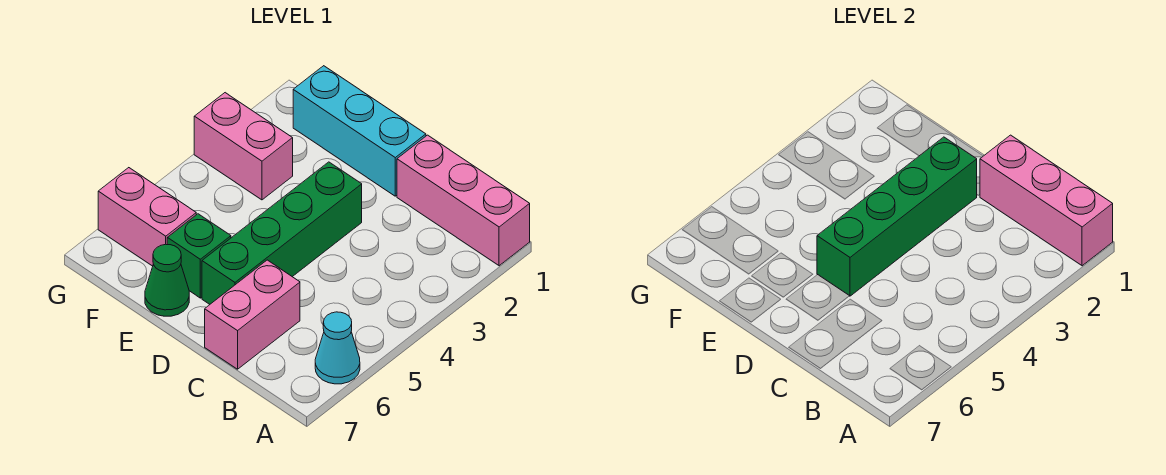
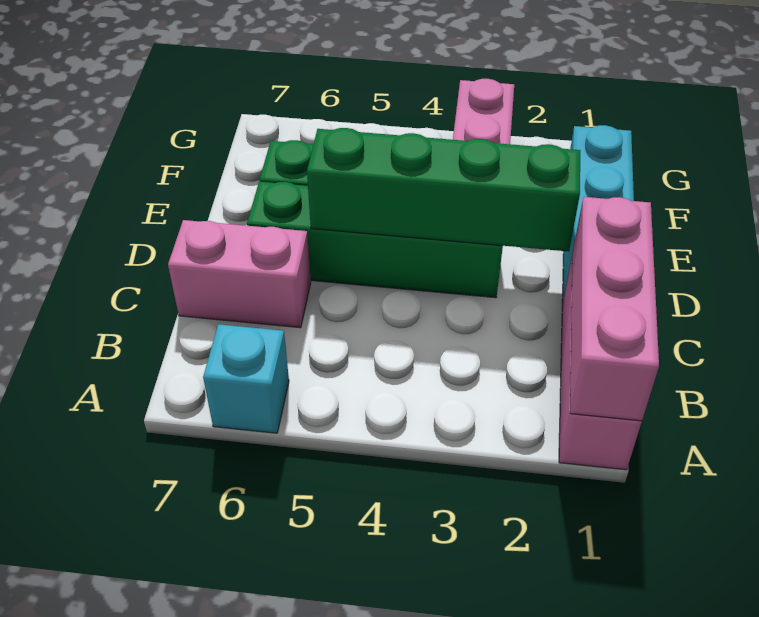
cyan 1x1 cone [315,312,360,384] -> cyan 1x1 brick [203,324,289,433]
green 1x1 cone [145,244,189,316] -> none
pink 1x2 brick [98,168,196,266] -> none

